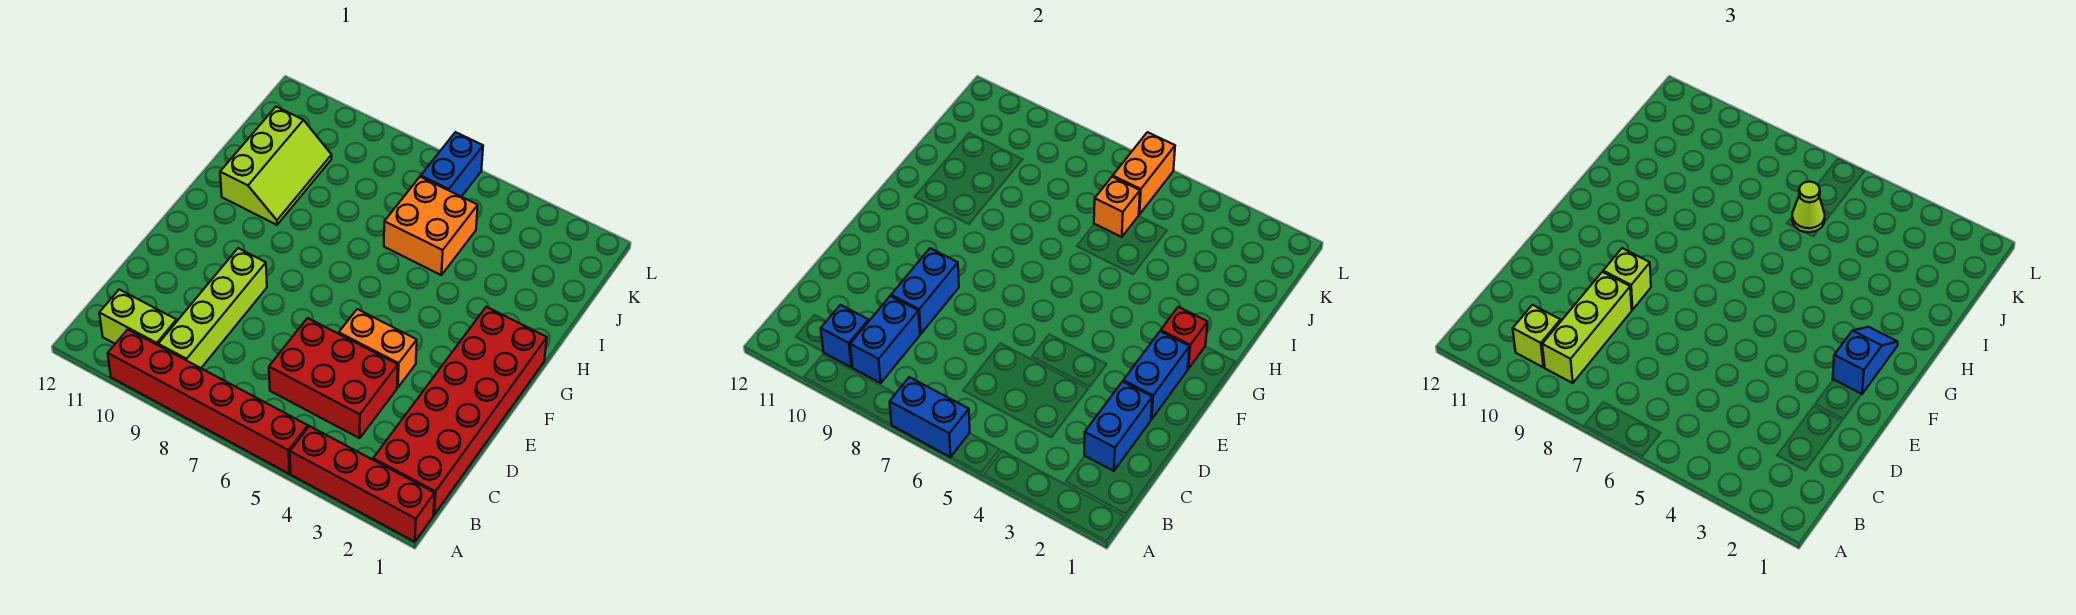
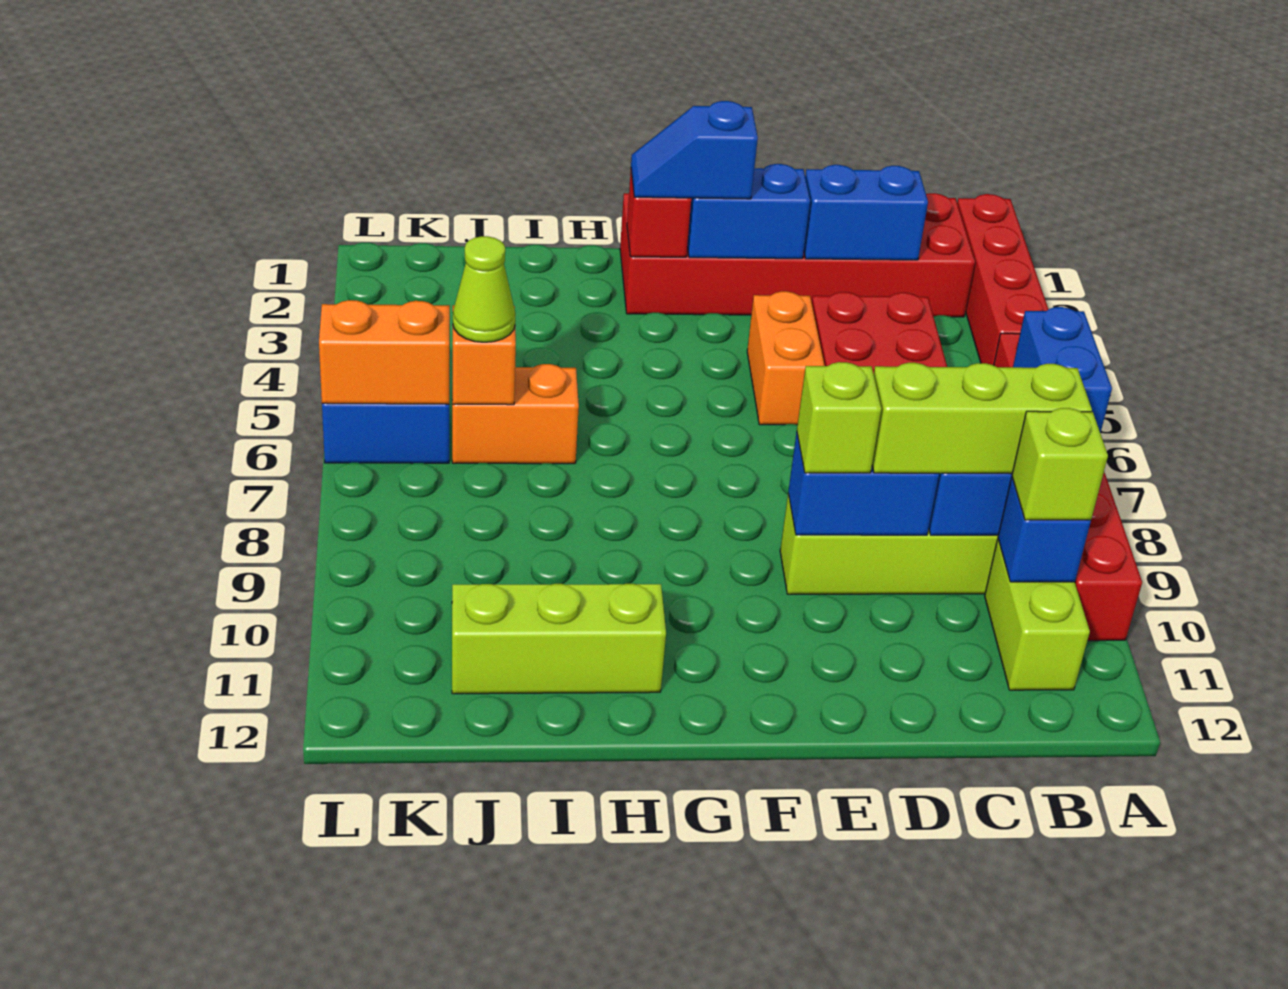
orange 2x2 brick [384,177,478,275] -> orange 1x2 brick [452,364,579,464]

